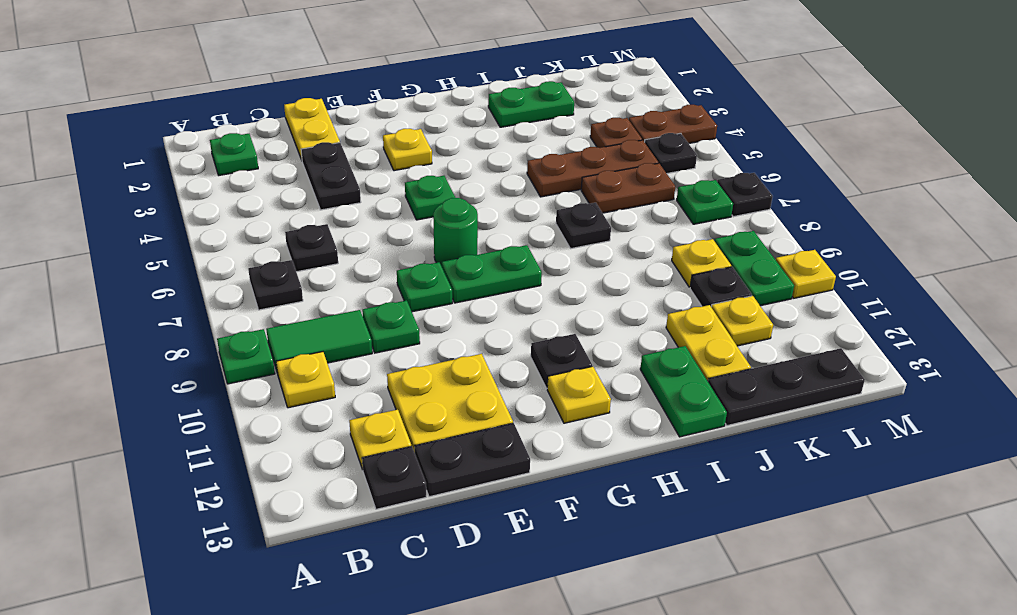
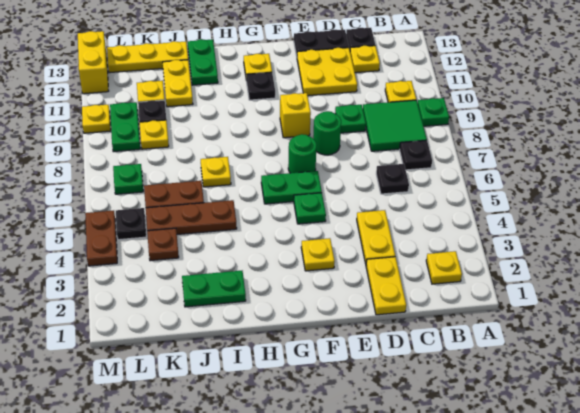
green 1x1 plate [210,133,258,175] -> yellow 1x1 plate [426,251,462,284]
green 1x2 tile [266,310,372,371] -> green 2x2 tile [363,100,427,151]
black 1x2 plate [301,142,361,210] -> yellow 1x2 plate [357,210,395,264]
green 1x1 plate [397,262,452,312] -> green 1x1 round brick [313,111,341,155]
green 1x2 plate [442,245,542,303] -> green 1x2 plate moved to [261,171,322,204]
none -> yellow 1x1 brick [280,93,311,138]
black 1x1 plate [556,203,611,249] -> yellow 1x1 plate [201,157,231,187]
black 1x3 plate [708,348,865,426] -> yellow 1x3 plate [107,41,188,73]
brown 1x2 plate [629,105,717,144] -> brown 1x2 plate turned to [85,211,117,266]
black 1x1 plate [717,173,773,217] -> none
none -> yellow 1x2 brick [78,31,108,94]

